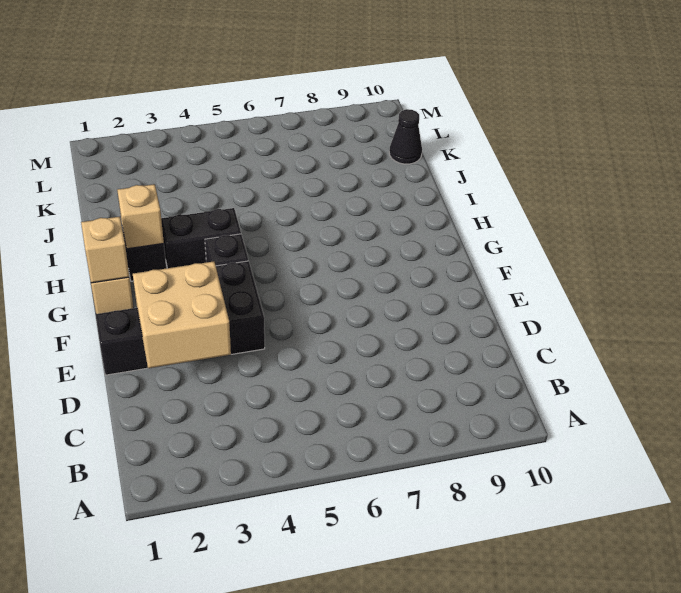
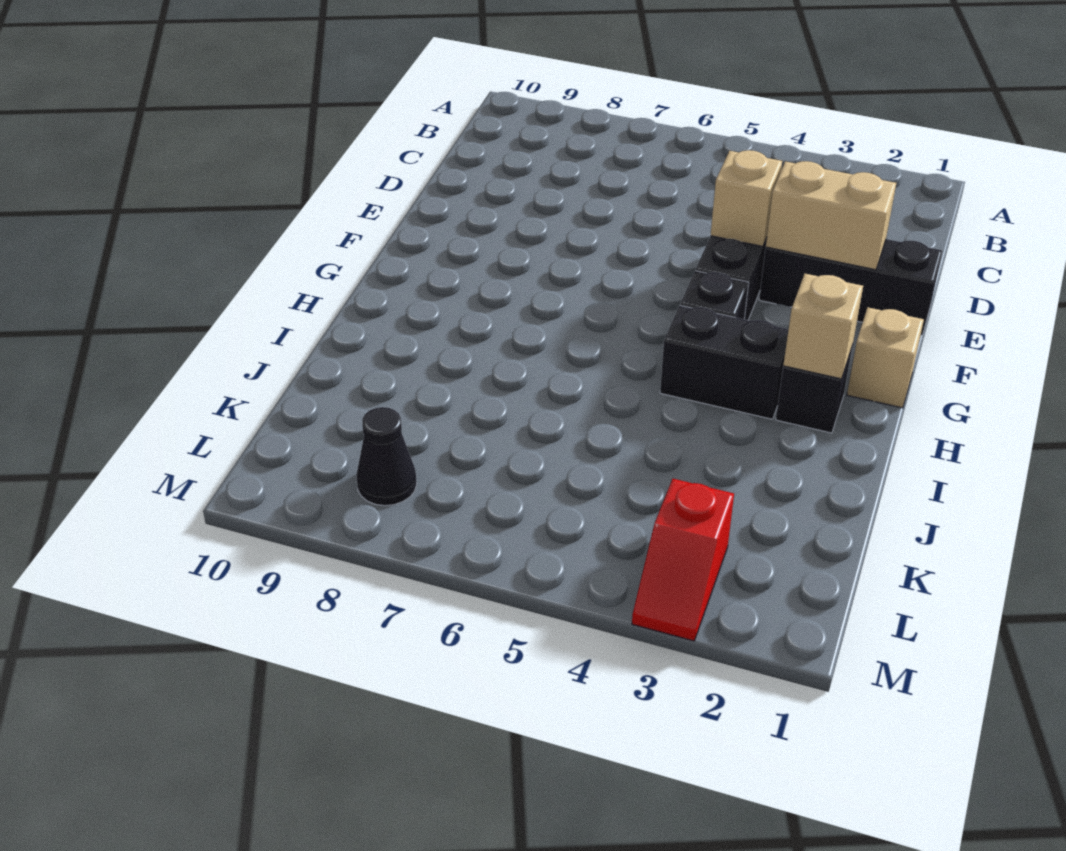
tan 2x2 brick [133,261,231,368] -> tan 1x2 brick [766,161,896,270]
tan 1x1 brick [81,217,129,283] -> tan 1x1 brick moved to [711,150,782,246]
black 1x1 cone [389,109,422,164] -> black 1x1 cone moved to [356,407,417,506]
none -> red 1x2 slope [632,479,734,641]

